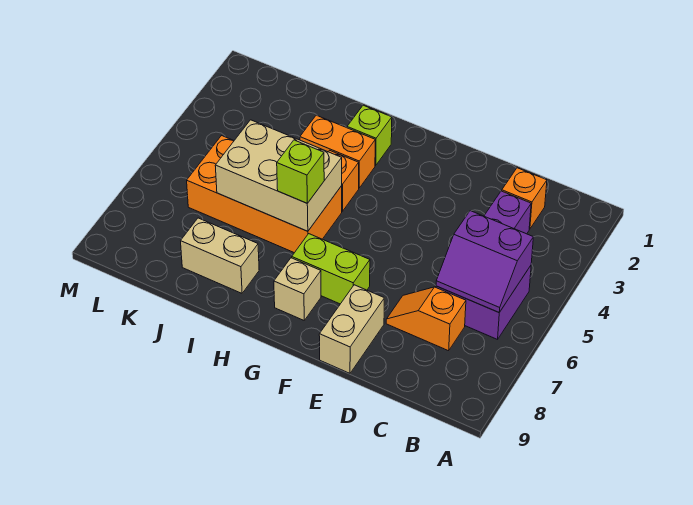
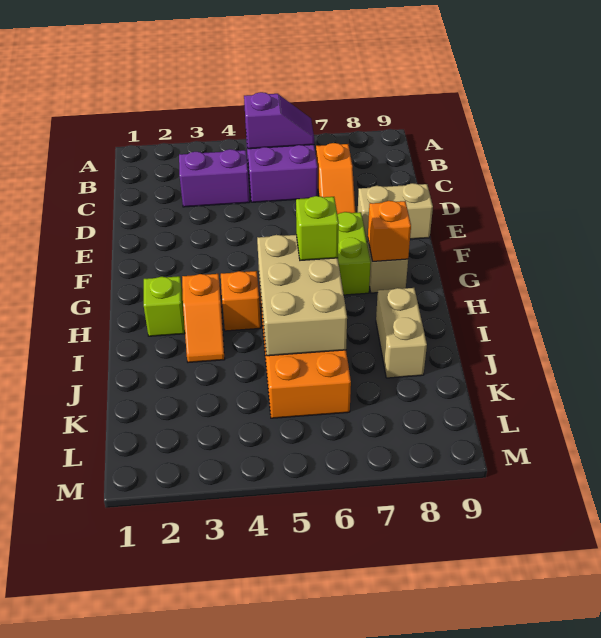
purple 2x2 slope [436,211,533,312] -> purple 1x2 slope [244,92,314,149]
orange 1x1 brick [502,168,547,229] -> orange 1x1 brick moved to [368,201,411,261]
orange 1x2 brick [300,115,375,188] -> orange 1x2 slope [182,274,225,362]

